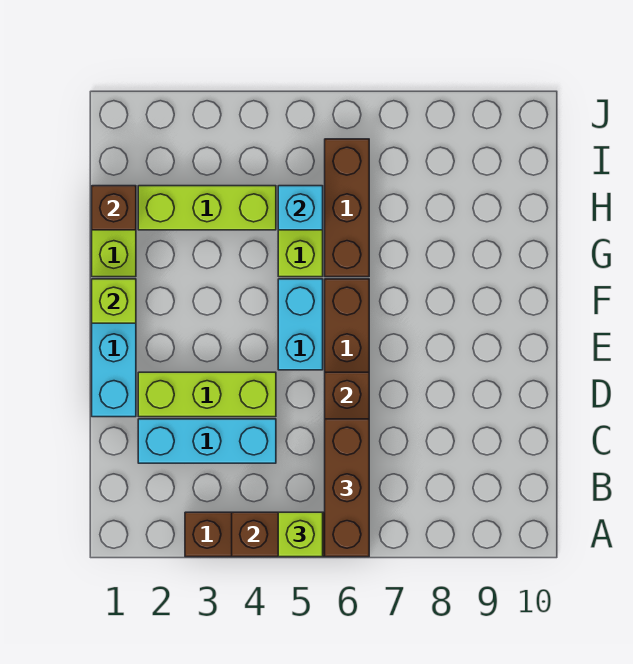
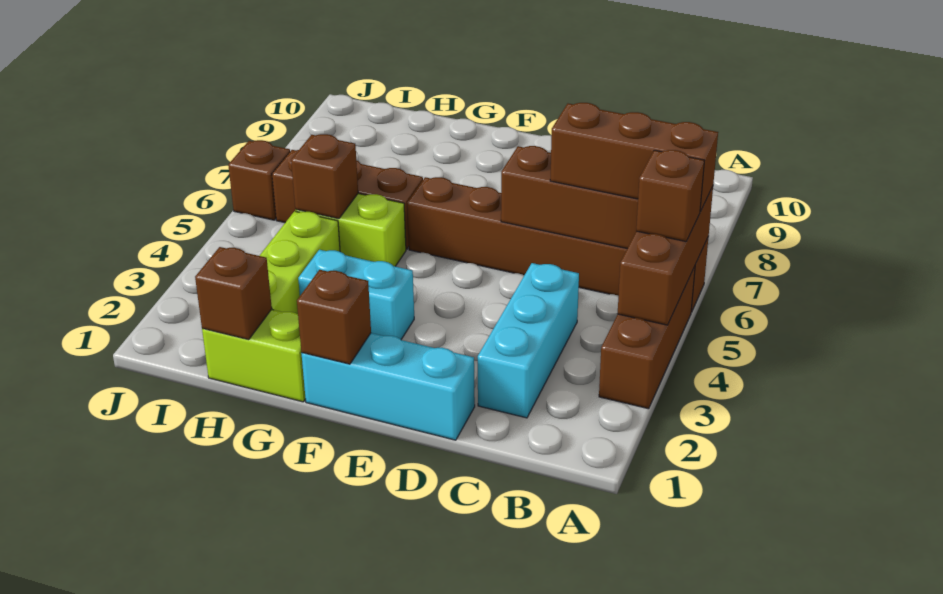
lime 1x1 brick [278,512,323,557] -> brown 1x1 brick [636,150,704,241]
lime 1x3 brick [138,372,276,417] -> none
cyan 1x2 brick [278,279,323,370] -> cyan 1x2 brick moved to [298,250,414,339]
lime 1x1 brick [92,279,136,323] -> brown 1x1 brick [297,270,371,364]
cyan 1x1 brick [278,186,323,230] -> brown 1x1 brick [291,134,358,219]
none -> brown 1x1 brick [228,140,290,220]

